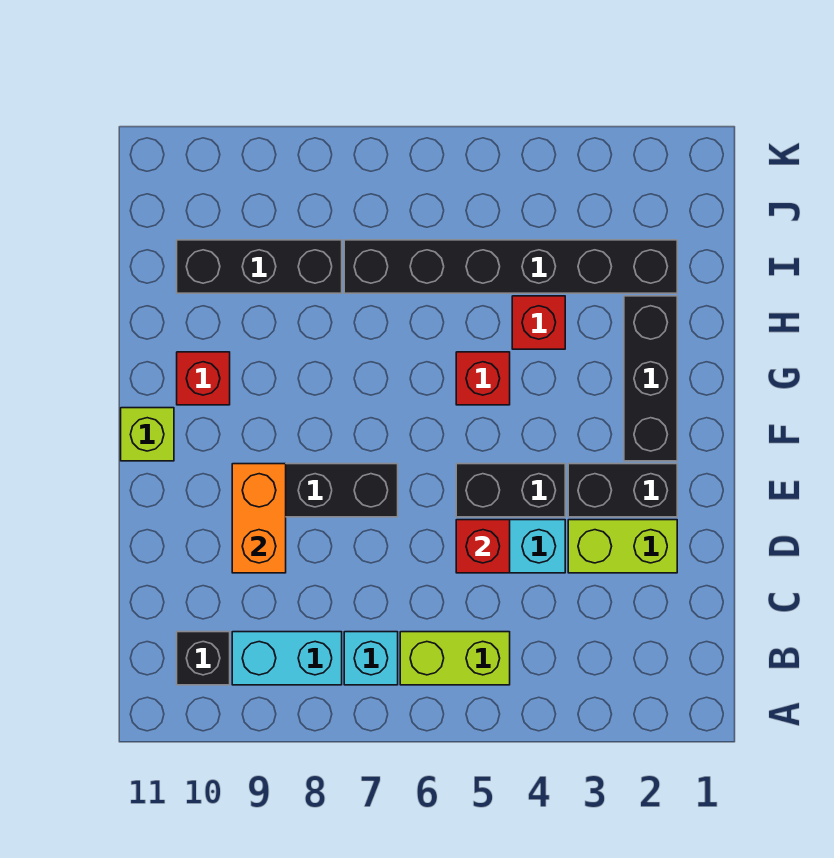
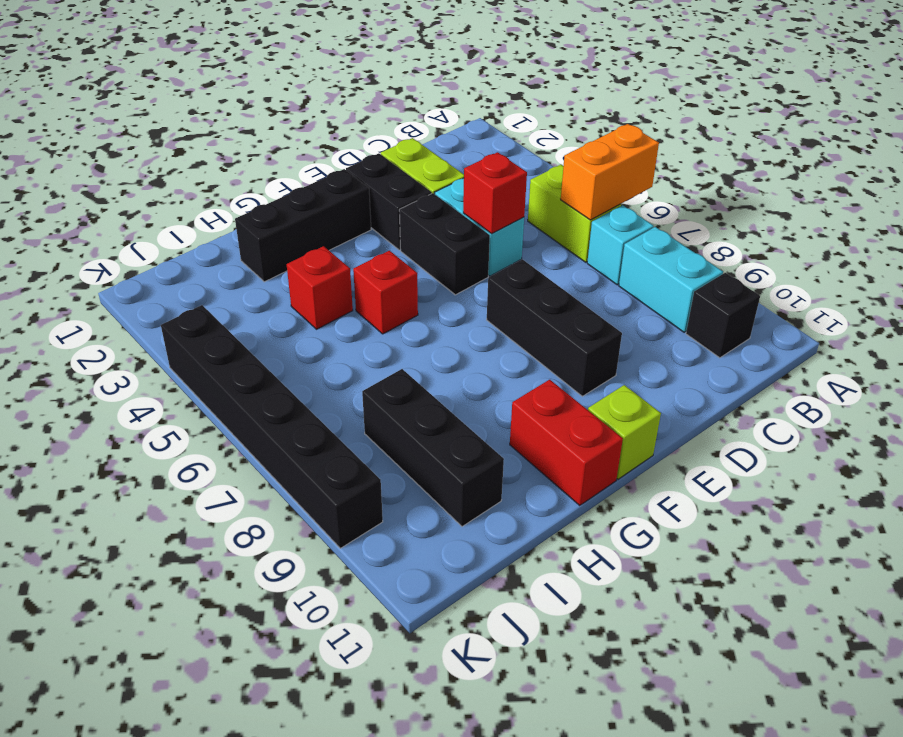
orange 1x2 brick [232,464,286,573] -> orange 1x2 brick moved to [561,124,659,220]
red 1x1 brick [177,352,230,405] -> red 1x2 brick [510,380,623,505]
black 1x6 brick [344,240,677,293] -> black 1x6 brick moved to [161,305,383,548]

